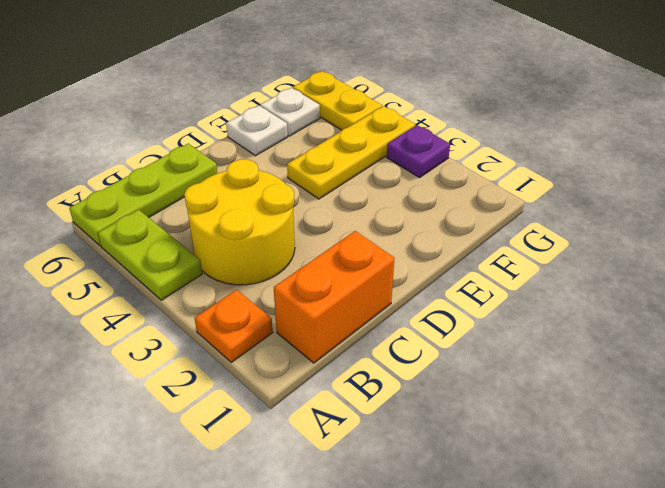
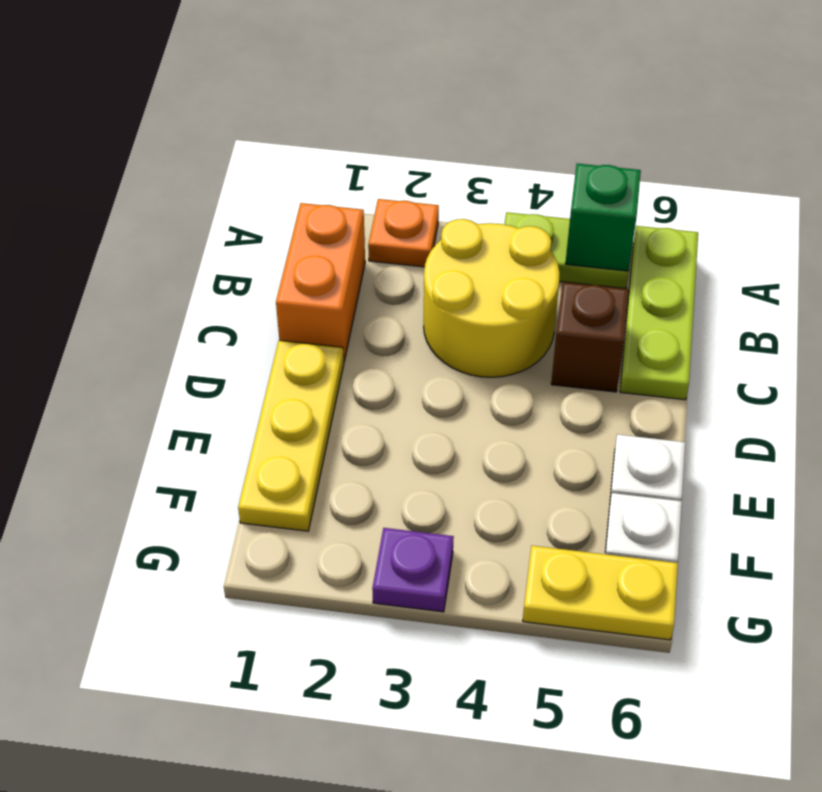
none -> green 1x1 brick [565,164,641,271]
none -> brown 1x1 brick [551,282,629,392]
yellow 1x3 plate [287,106,415,199] -> yellow 1x3 plate moved to [238,340,344,531]

